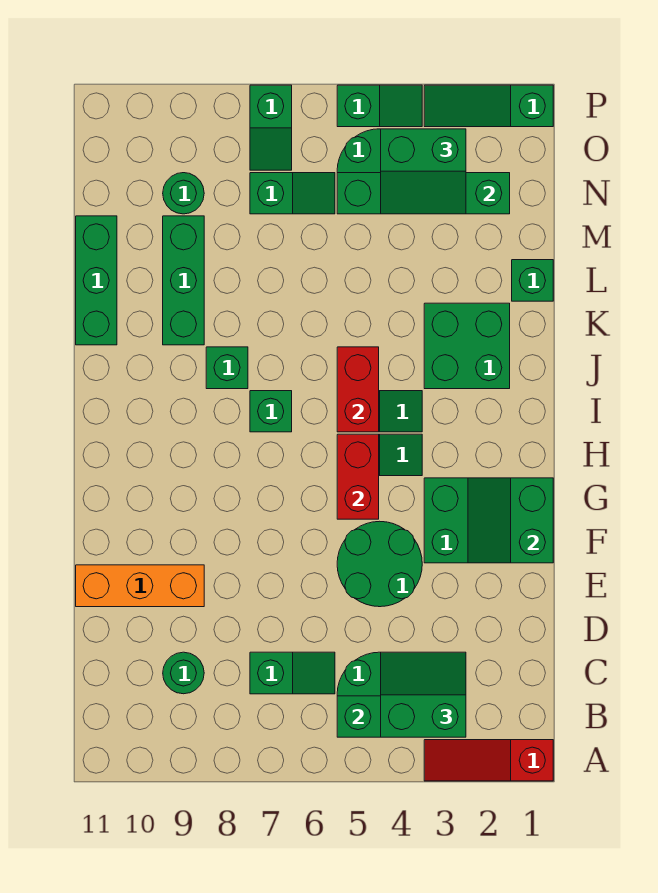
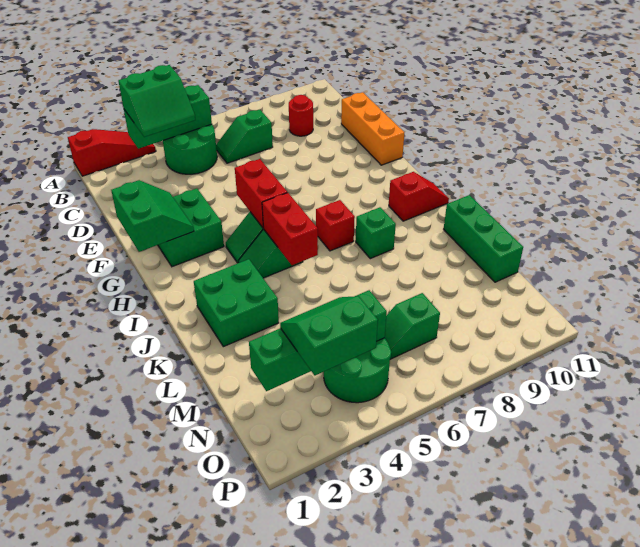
green 1x1 round brick [163,652,204,694] -> red 1x1 round brick [289,95,313,136]
green 2x2 round brick [337,521,422,607] -> none
orange 1x3 brick [76,565,204,607] -> orange 1x3 brick turned to [341,92,404,165]
green 1x1 brick [250,391,292,432] -> red 1x1 brick [316,200,355,251]
none -> red 1x2 slope [389,172,449,221]
green 1x3 brick [163,216,204,345] -> none
green 1x1 brick [512,260,553,301] -> none
green 1x1 round brick [163,173,204,214] -> none
green 1x2 slope [250,85,292,170] -> none
green 1x3 slope [424,85,553,127] -> none
green 1x2 slope [337,85,422,127] -> none

